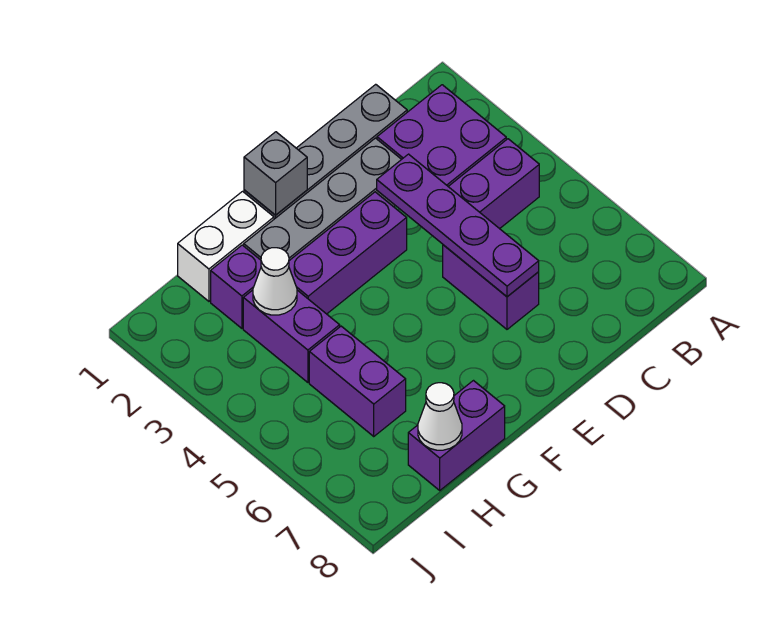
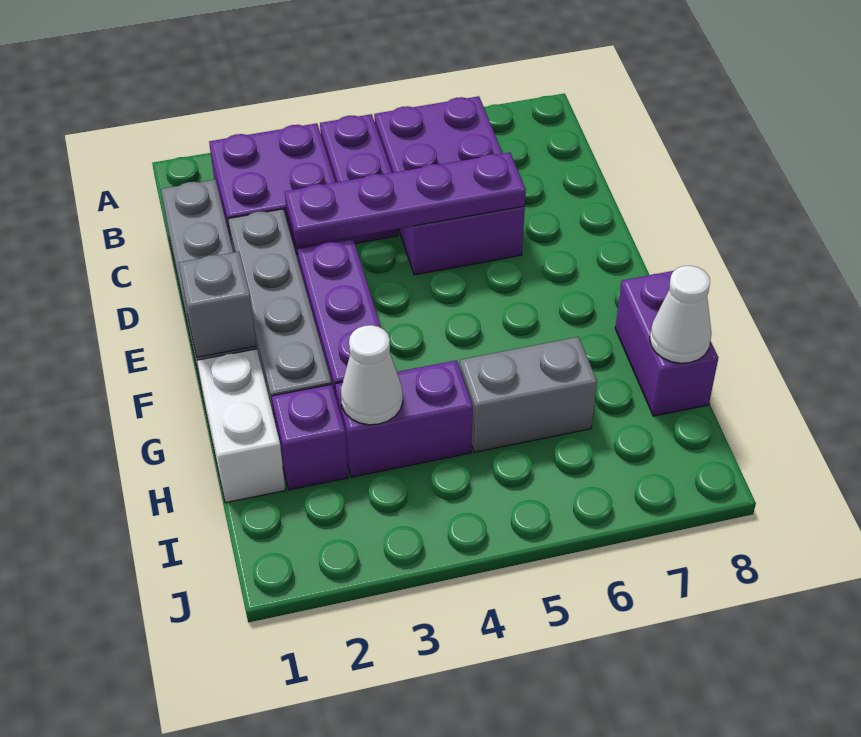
purple 1x2 brick [443,245,539,329] -> purple 2x3 brick [374,96,525,275]
purple 1x2 brick [309,326,406,436] -> grey 1x2 brick [460,337,597,452]

